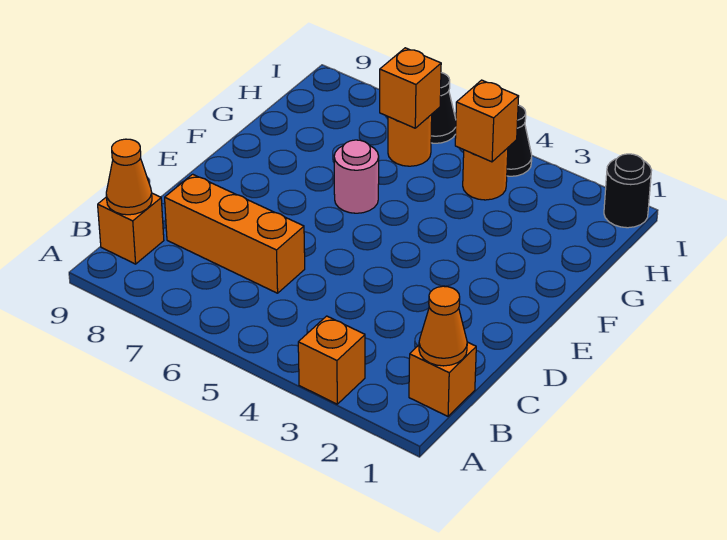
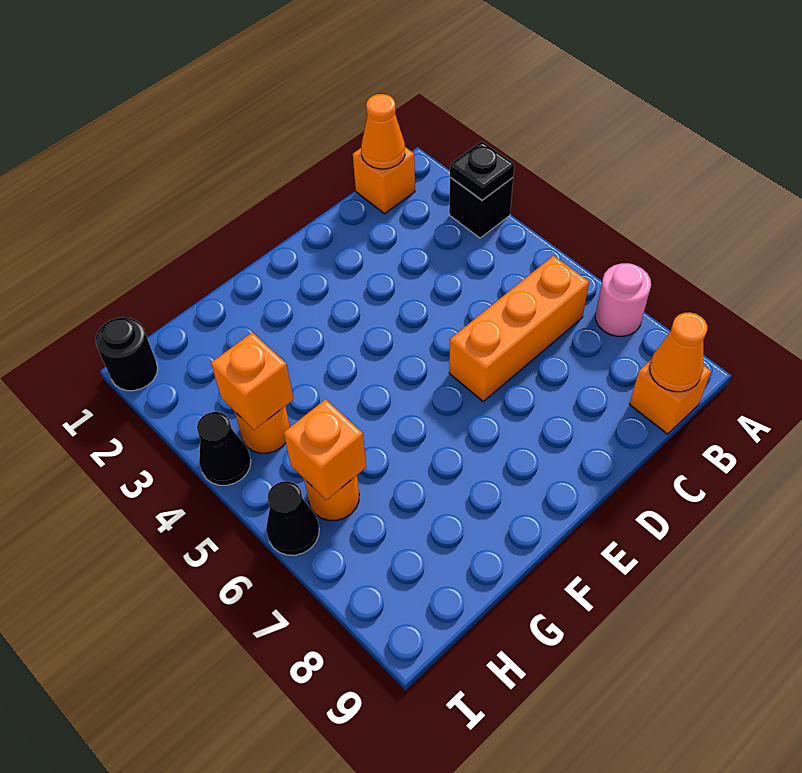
orange 1x1 brick [298,316,365,404] -> black 1x1 brick [449,178,513,238]
none -> black 1x1 plate [450,141,514,200]
orange 1x3 brick [165,174,305,293] -> orange 1x3 brick turned to [449,256,589,401]
pink 1x1 round brick [334,140,379,213] -> pink 1x1 round brick moved to [595,263,651,336]

